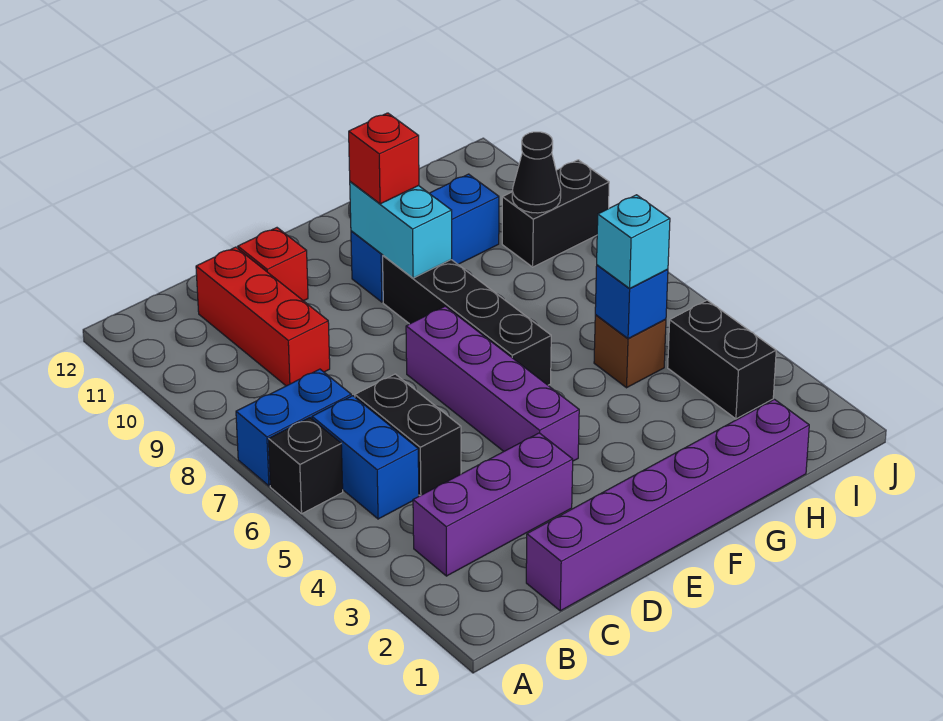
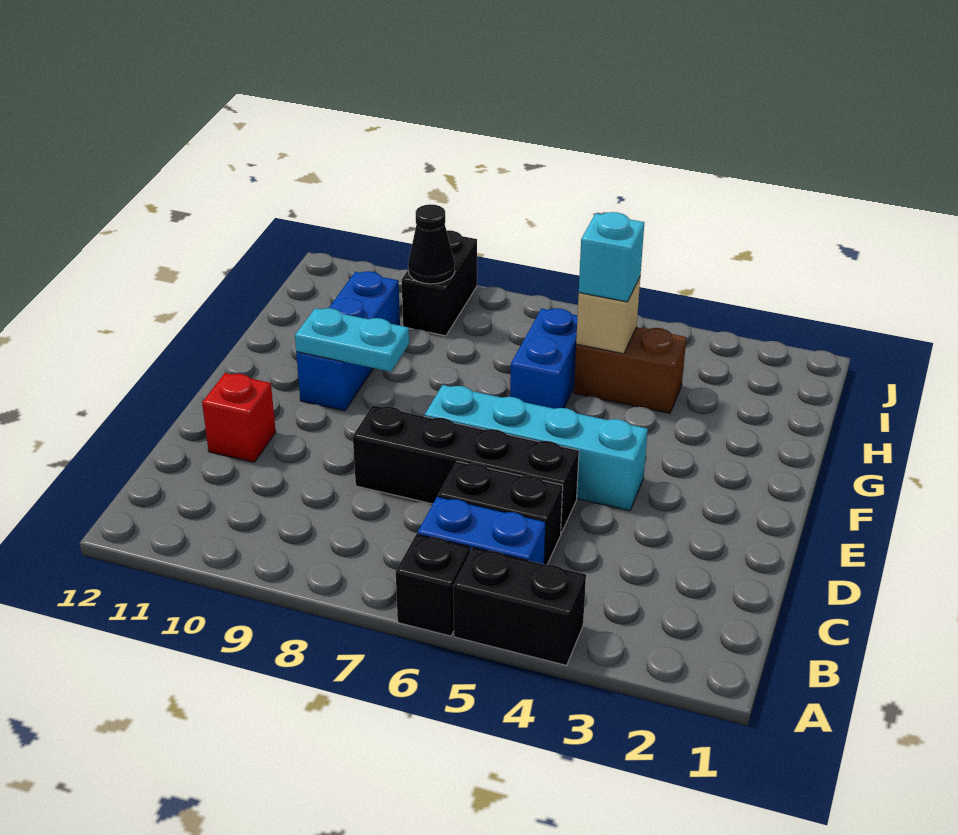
blue 1x2 brick [236,369,351,486] -> blue 1x2 brick moved to [510,308,578,409]
purple 1x3 brick [413,433,573,576] -> none
purple 1x6 brick [526,399,809,611] -> none
red 1x3 brick [196,247,330,386] -> none
purple 1x4 brick [406,306,579,461] -> cyan 1x4 brick [424,385,648,511]
black 1x4 brick [383,256,551,385] -> black 1x4 brick moved to [353,405,579,533]
cyan 1x2 brick [350,182,452,278] -> cyan 1x2 plate [295,308,409,372]
red 1x1 brick [349,113,419,204] -> none
brown 1x1 brick [594,315,666,388] -> brown 1x2 brick [574,327,686,413]
blue 1x1 brick [595,265,668,339] -> tan 1x1 brick [576,278,640,354]
black 1x2 brick [668,300,776,419] -> black 1x2 brick moved to [453,548,586,665]

